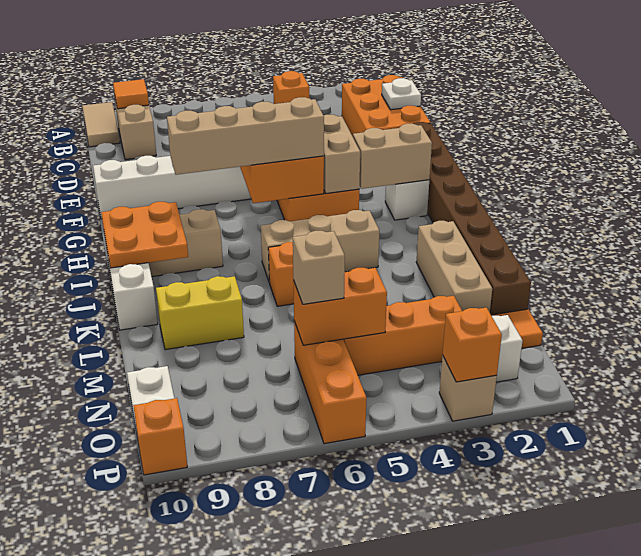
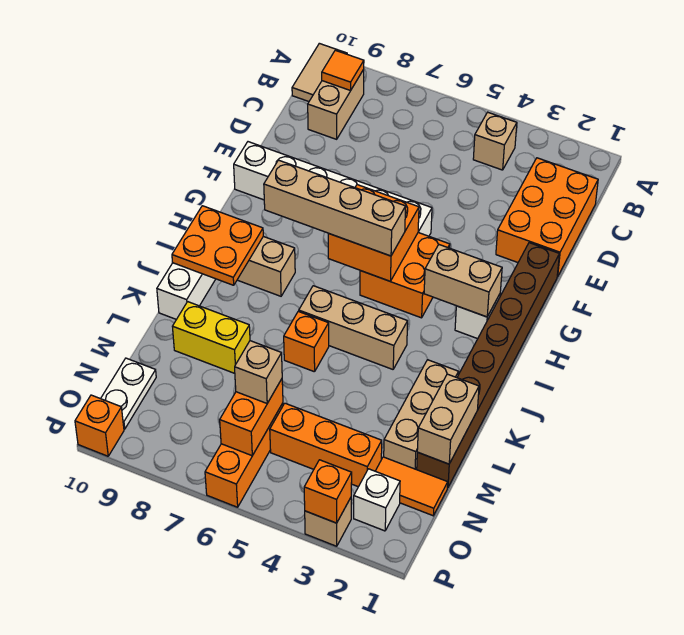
orange 1x1 brick [273,71,309,104] -> tan 1x1 brick [473,112,517,170]
white 1x1 plate [382,78,421,110] -> none
tan 1x2 brick [324,115,360,193] -> tan 1x2 brick moved to [417,374,479,464]
orange 1x2 brick [293,268,387,345] -> orange 1x2 brick turned to [220,379,283,456]

